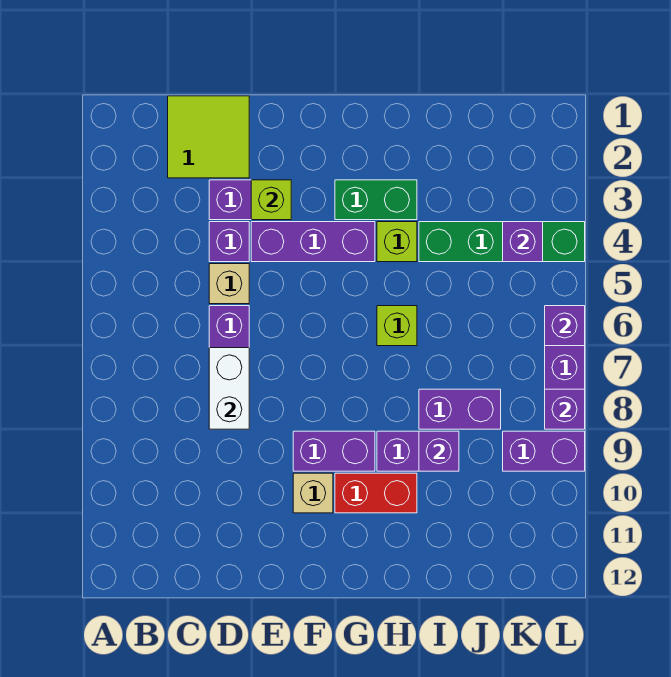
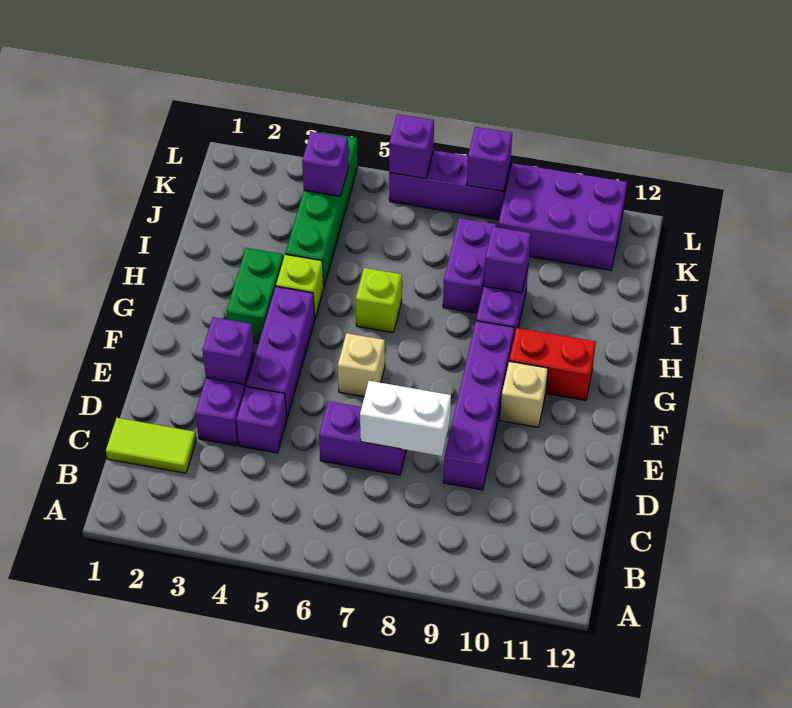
lime 2x2 tile [168,96,249,178] -> lime 1x2 tile [106,418,196,473]
tan 1x1 brick [209,264,249,304] -> tan 1x1 brick moved to [338,333,385,397]
lime 1x1 brick [251,180,291,220] -> purple 1x1 brick [202,317,254,384]
purple 1x2 brick [293,431,375,471] -> purple 1x4 brick [443,321,514,490]
red 1x2 brick [335,473,417,513] -> red 1x2 brick turned to [509,328,596,400]
purple 1x2 brick [503,431,585,471] -> purple 2x3 brick [498,163,627,270]

